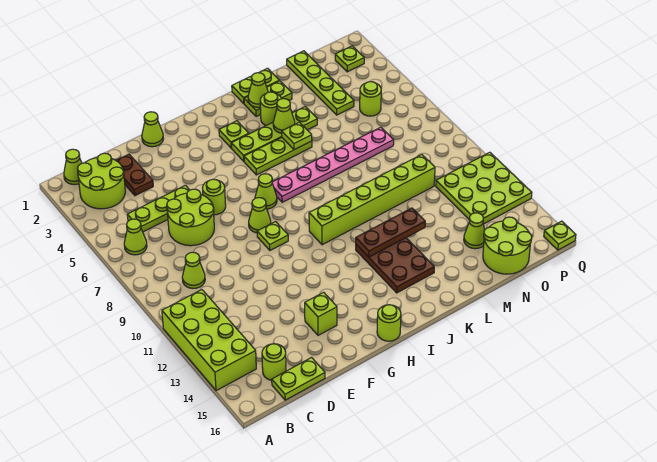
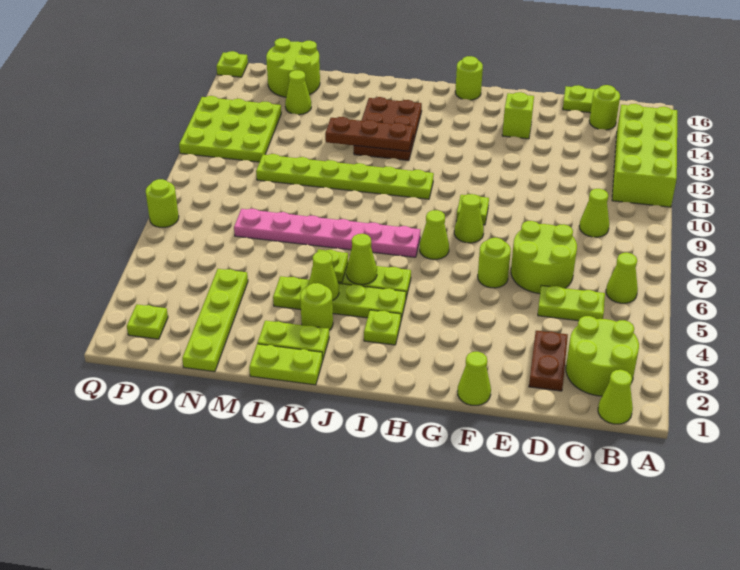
lime 1x3 plate [127,185,189,232] -> lime 1x2 plate [538,286,605,321]
lime 1x6 brick [309,155,435,245] -> lime 1x6 plate [256,154,434,199]
lime 1x1 cone [248,73,268,107] -> lime 1x1 cone moved to [346,234,377,285]
lime 1x1 round brick [360,82,381,116] -> lime 1x1 round brick moved to [146,179,179,228]

